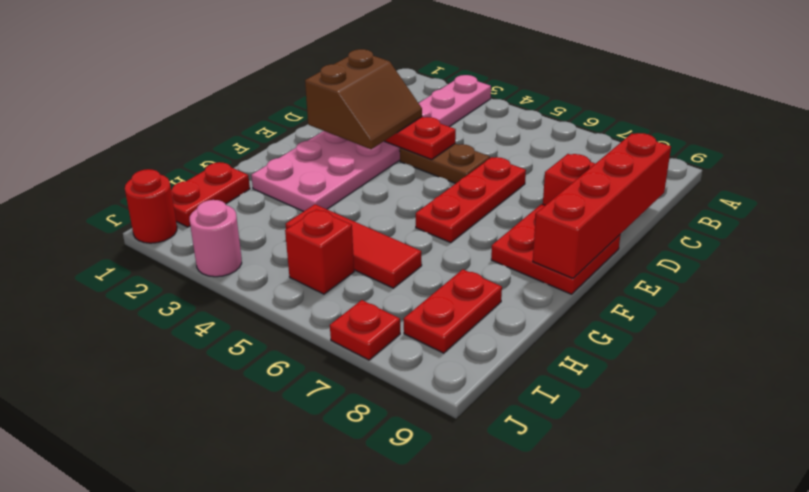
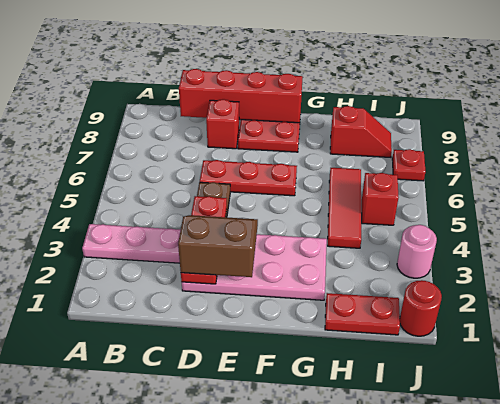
red 1x2 plate [404,269,502,353] -> red 1x2 slope [330,106,392,157]

